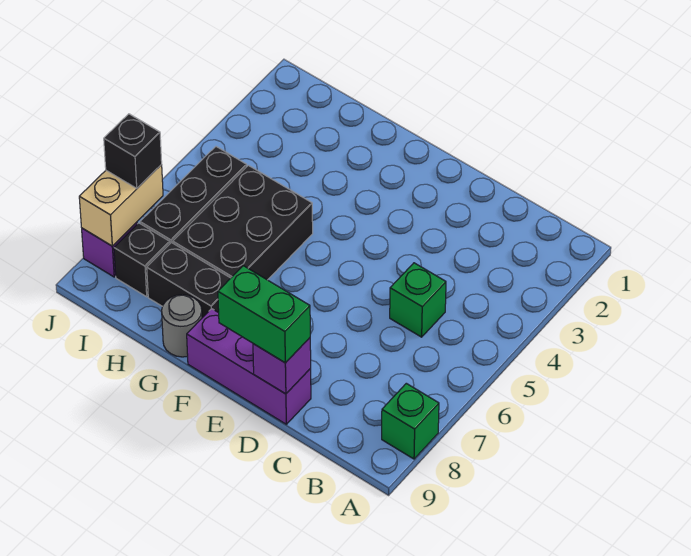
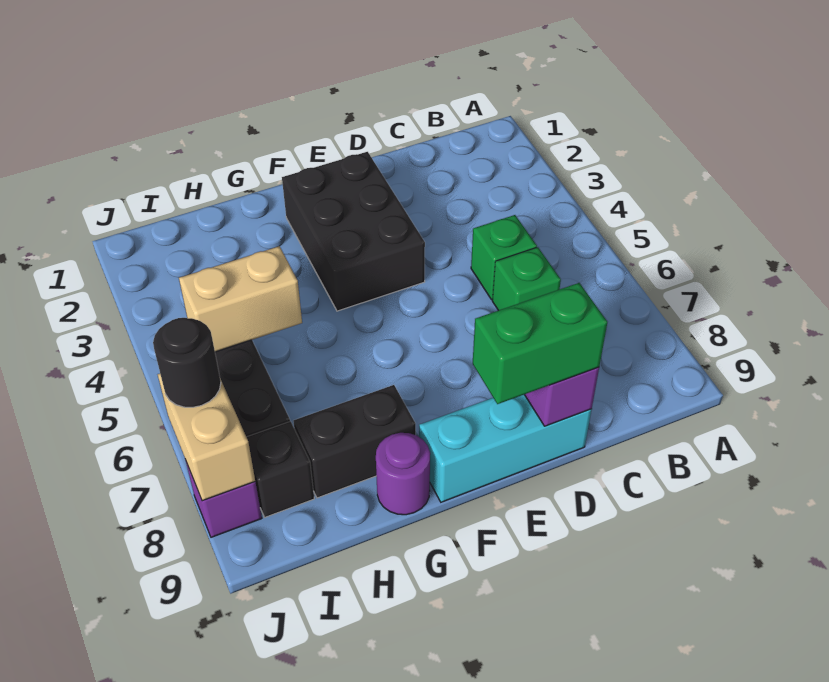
green 1x1 brick [382,383,439,459] -> green 1x1 brick moved to [492,247,561,311]
purple 1x3 brick [187,309,311,424] -> cyan 1x3 brick [419,395,592,502]
black 2x3 brick [173,165,313,280] -> black 2x3 brick moved to [282,152,425,311]
grey 1x1 round brick [162,295,202,357] -> purple 1x1 round brick [376,433,430,515]
none -> tan 1x2 brick [179,246,302,352]
black 1x1 brick [104,114,162,188] -> black 1x1 round brick [153,318,221,407]

